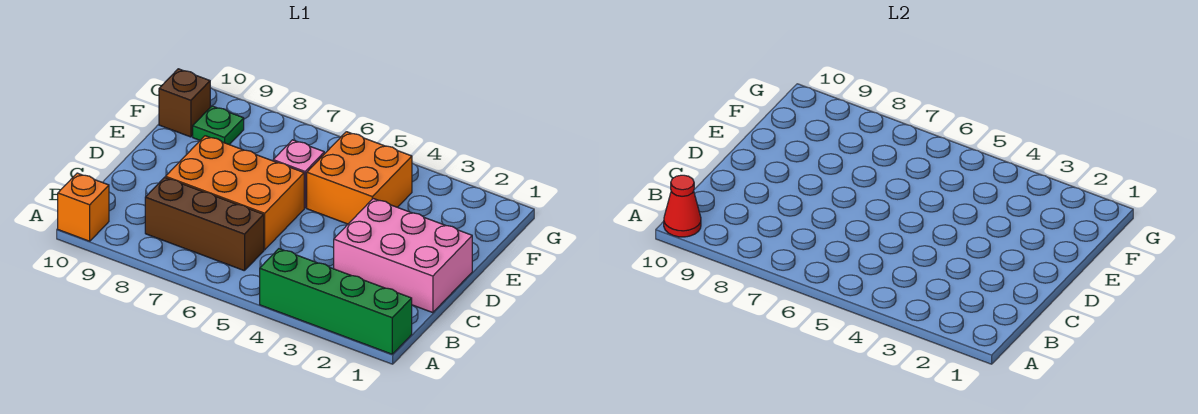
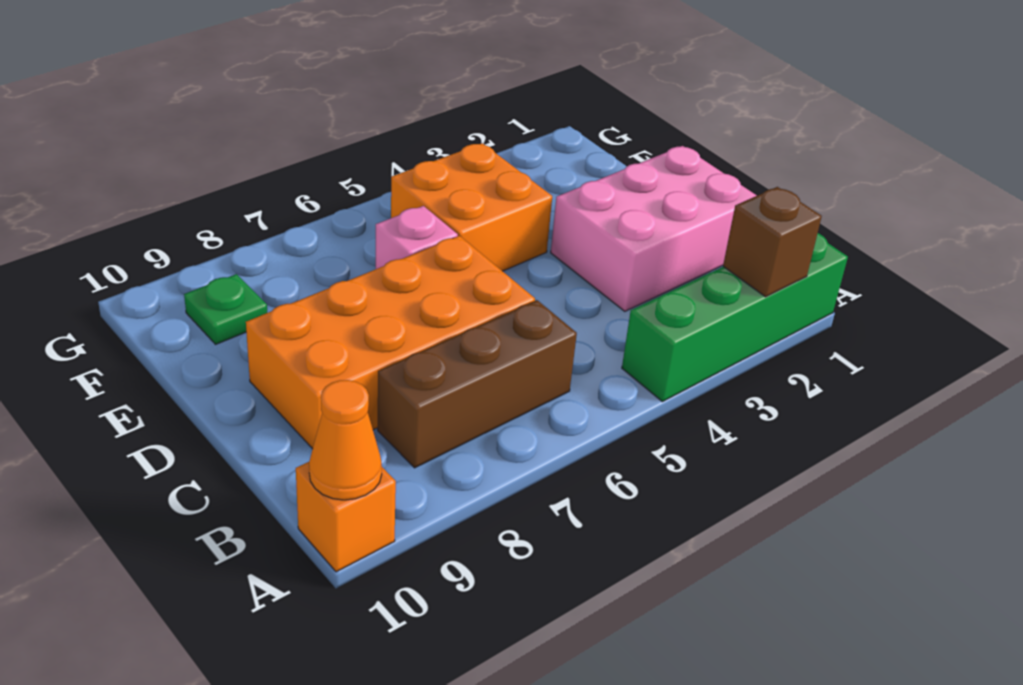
red 1x1 cone [664,175,701,237] -> orange 1x1 cone [309,380,382,500]
orange 2x3 brick [165,136,304,250] -> orange 2x4 brick [246,236,535,449]
brown 1x1 brick [159,69,210,137] -> brown 1x1 brick moved to [723,187,822,297]

